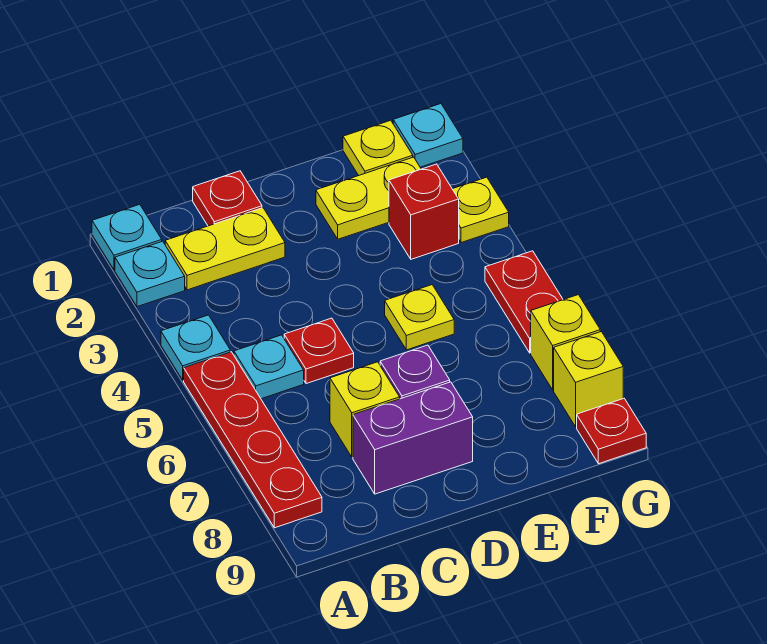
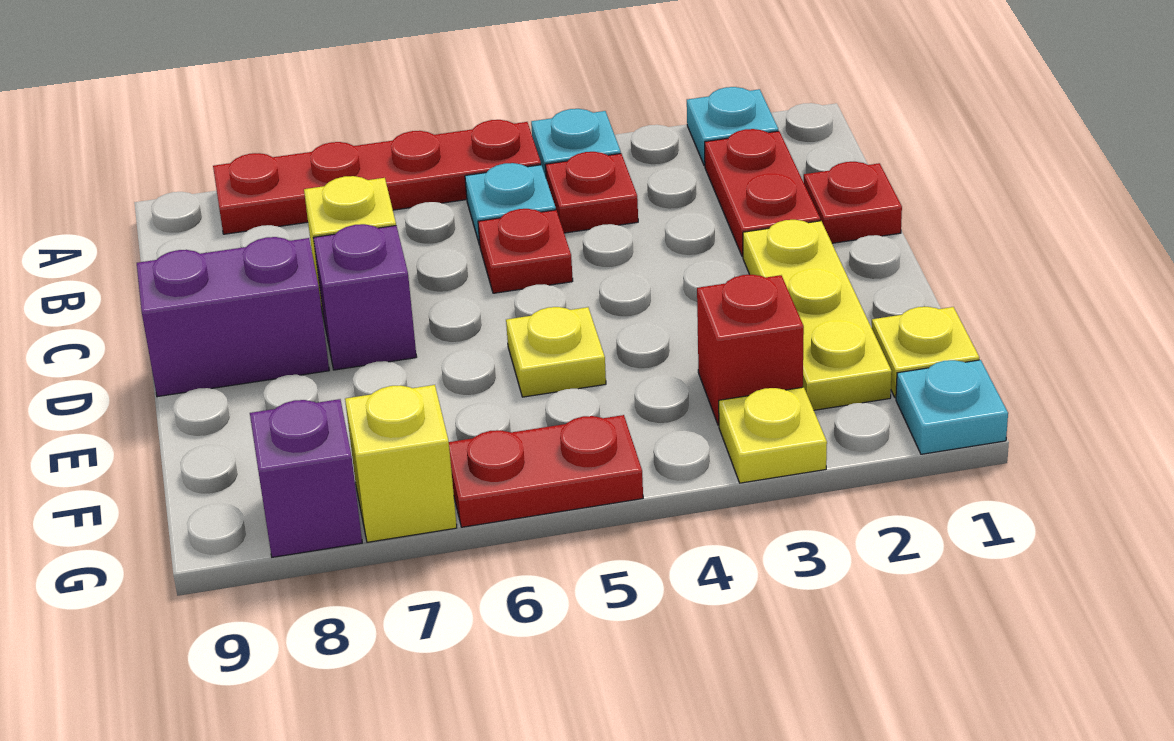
cyan 1x1 plate [92,204,162,270] -> none
yellow 1x2 plate [165,208,285,290] -> red 1x2 plate [705,129,820,257]
purple 1x2 brick [353,382,473,494] -> purple 1x2 brick turned to [137,237,329,397]
yellow 1x2 plate [316,157,421,239] -> yellow 1x3 plate [743,220,892,410]
yellow 1x1 brick [554,332,623,427] -> purple 1x1 brick [250,399,362,557]
red 1x1 plate [577,398,646,464] -> red 1x1 plate moved to [545,152,638,233]

